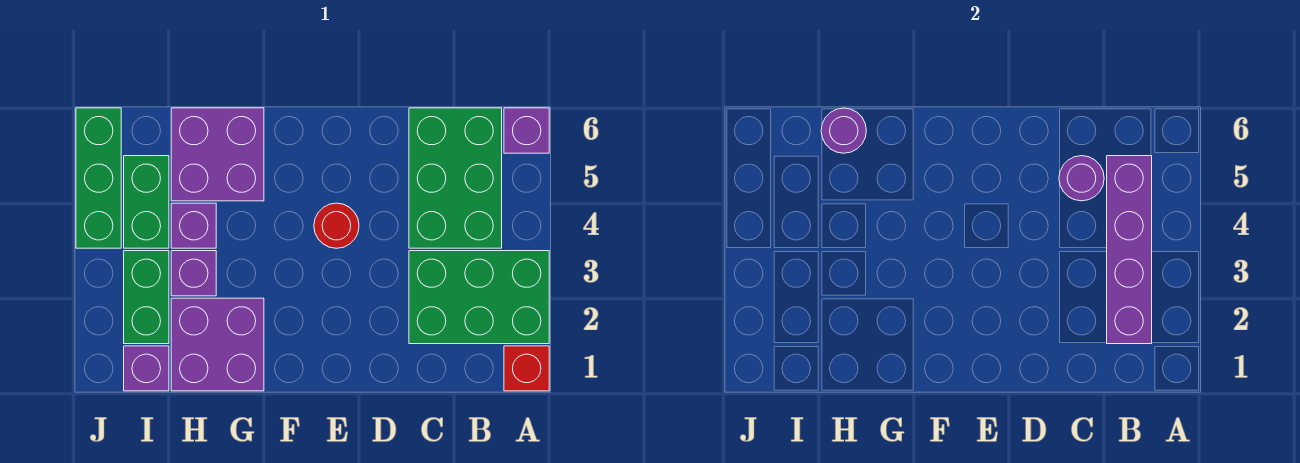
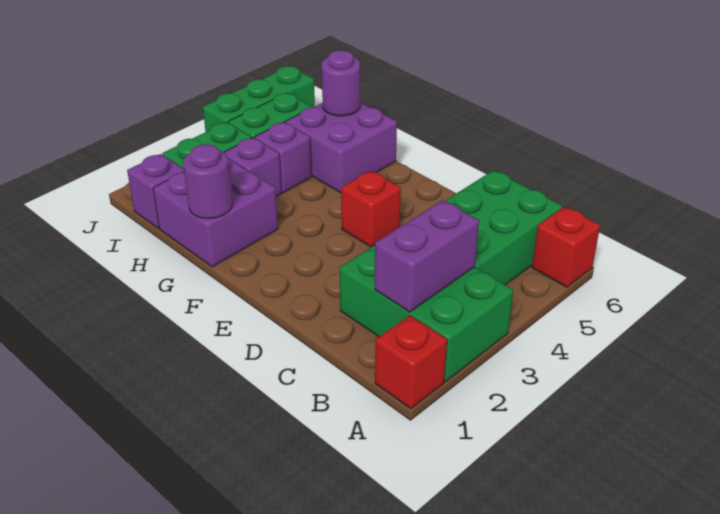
purple 1x1 brick [504,108,549,153] -> red 1x1 brick [532,207,600,287]
purple 1x4 brick [1107,156,1152,344] -> purple 1x2 brick [375,200,479,312]
purple 1x1 round brick [1059,156,1104,201] -> purple 1x1 round brick moved to [183,144,232,218]
red 1x1 round brick [314,203,359,248] -> red 1x1 brick [341,171,401,247]

